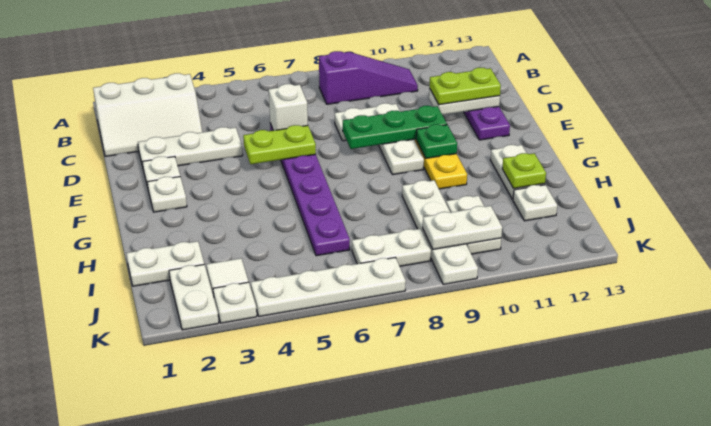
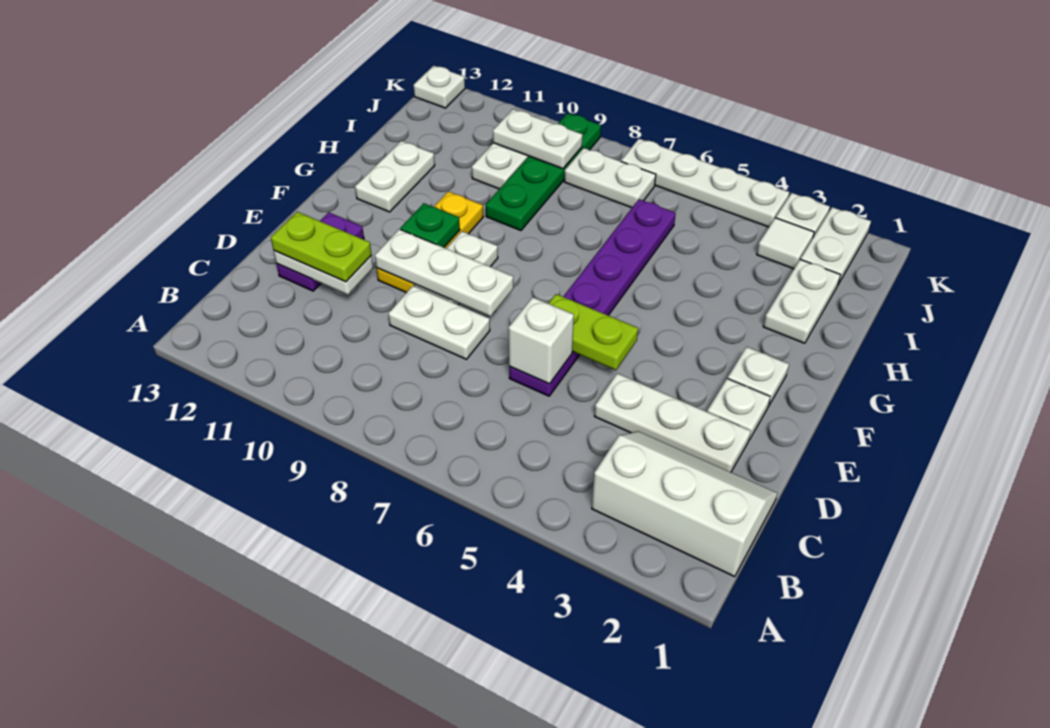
purple 1x3 slope [319,51,418,104] -> none
green 1x3 plate [342,106,447,149] -> white 1x3 plate [375,229,513,316]
white 1x4 plate [402,180,478,284] -> green 1x4 plate [486,113,601,231]
lime 1x1 plate [502,153,546,189] -> none
white 1x2 plate [126,241,204,286] -> white 1x2 plate turned to [763,259,840,343]
white 1x1 plate [513,185,557,221] -> white 1x1 plate moved to [414,66,465,108]

